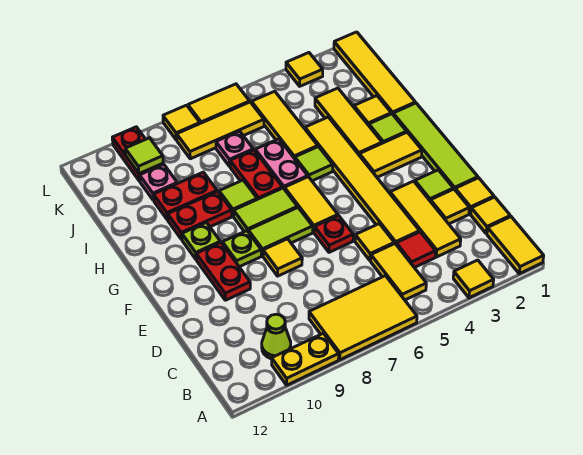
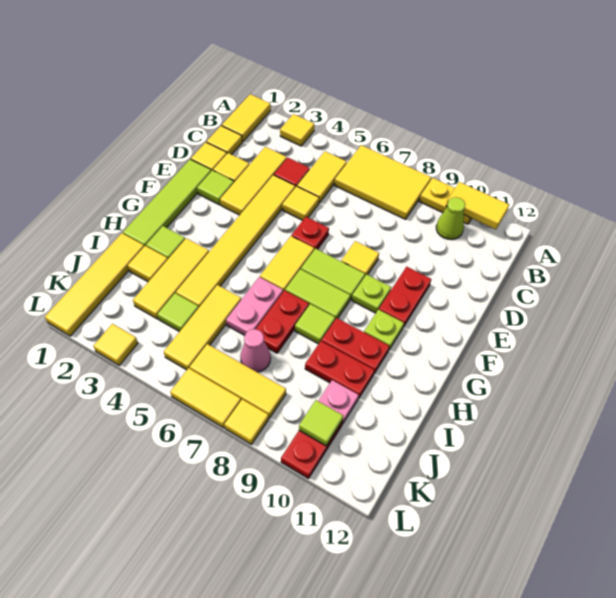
yellow 1x2 tile [359,132,422,177] -> yellow 1x2 tile moved to [446,182,509,229]
lime 1x1 tile [295,147,333,181] -> lime 1x1 tile moved to [157,293,199,332]
pink 1x1 plate [216,131,253,166] -> pink 1x1 cone [240,329,271,372]

